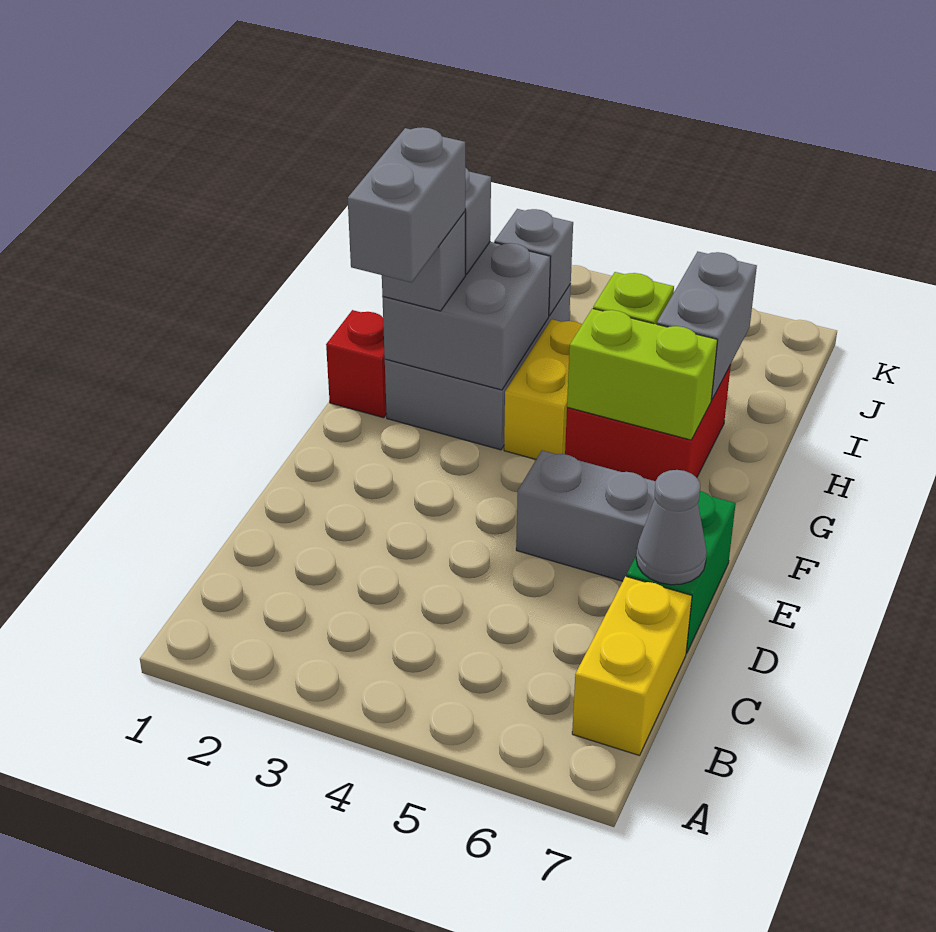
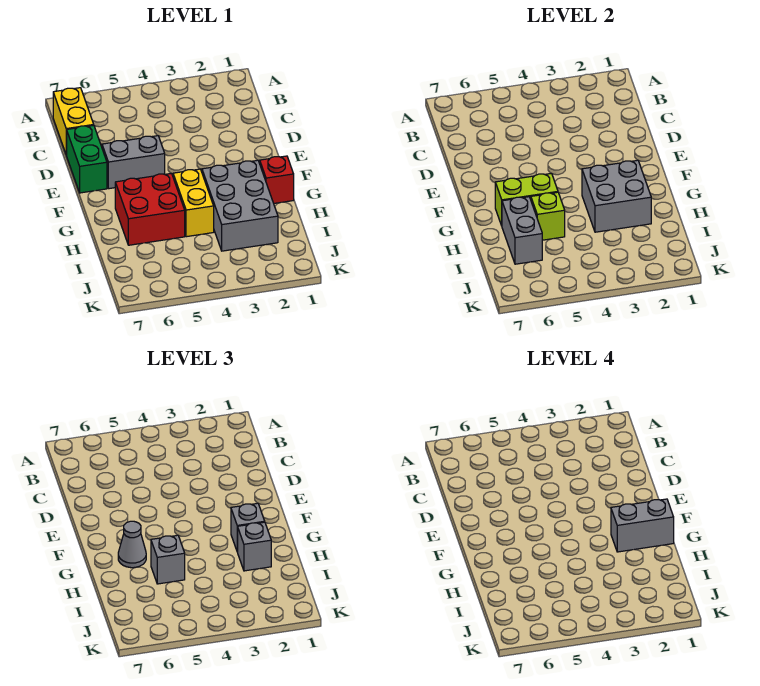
grey 1x1 cone [636,470,707,585] -> grey 1x1 cone moved to [118,521,146,568]
grey 1x2 brick [348,127,465,283] -> grey 1x2 brick turned to [611,499,674,552]
grey 1x1 brick [494,209,573,316] -> grey 1x1 brick moved to [151,535,185,584]

